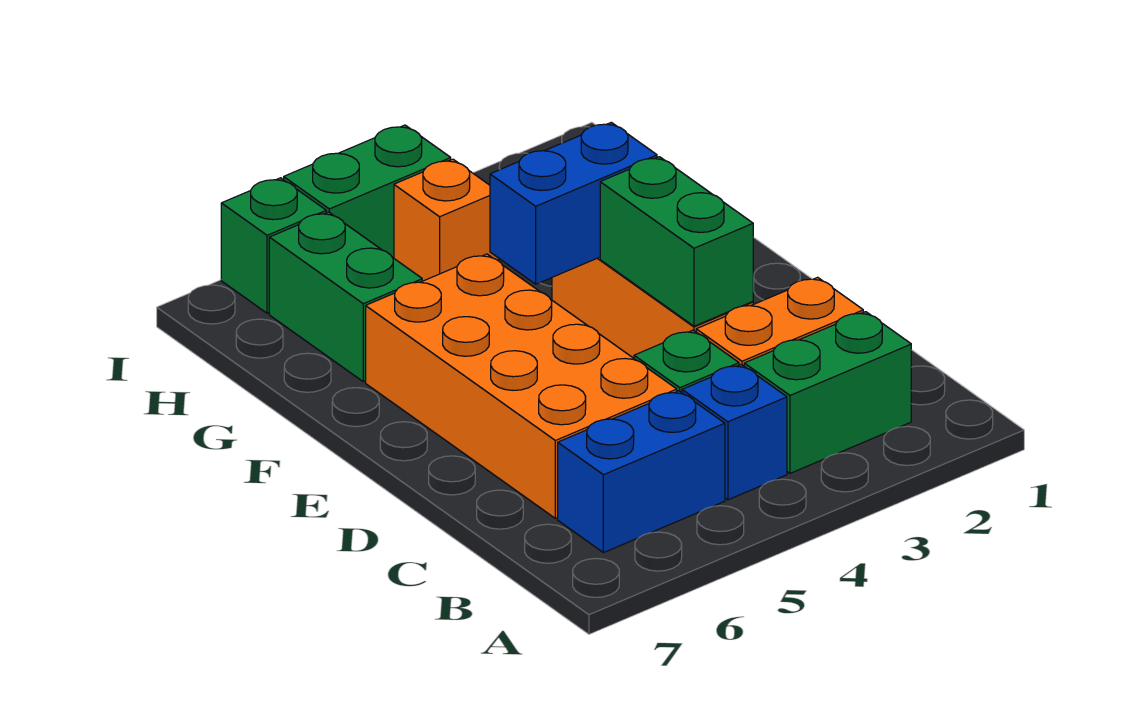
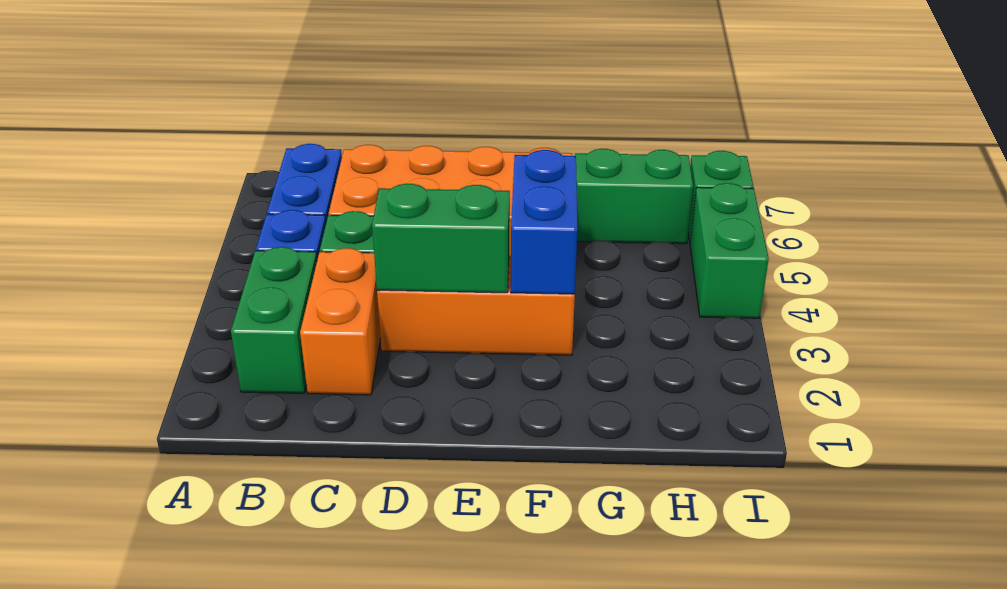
orange 1x1 brick [394,159,499,281] -> none

